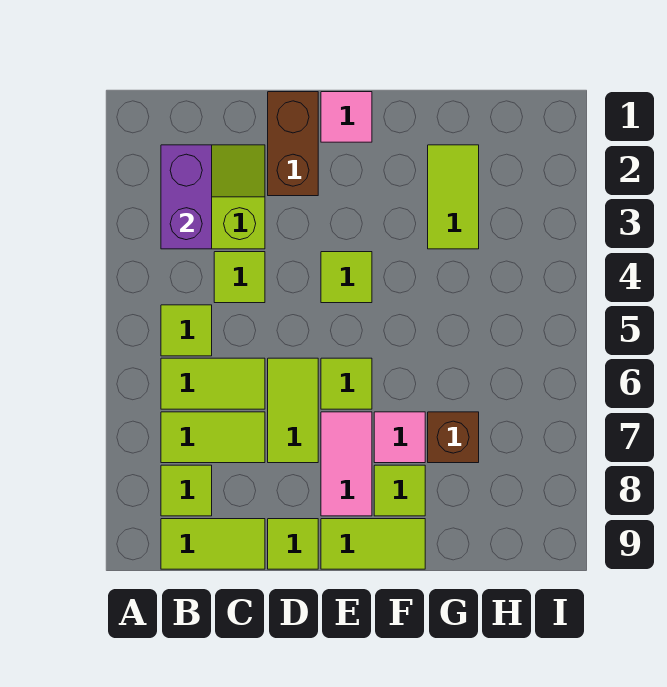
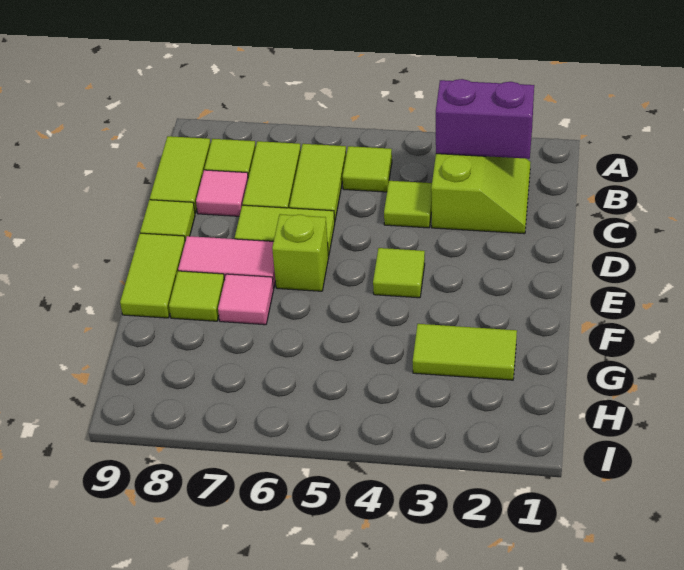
brown 1x2 brick [268,92,318,196] -> none
pink 1x1 tile [321,92,372,142] -> pink 1x1 tile moved to [196,170,248,216]
lime 1x1 tile [321,358,372,409] -> lime 1x1 brick [272,214,329,291]
brown 1x1 brick [428,412,479,463] -> none

